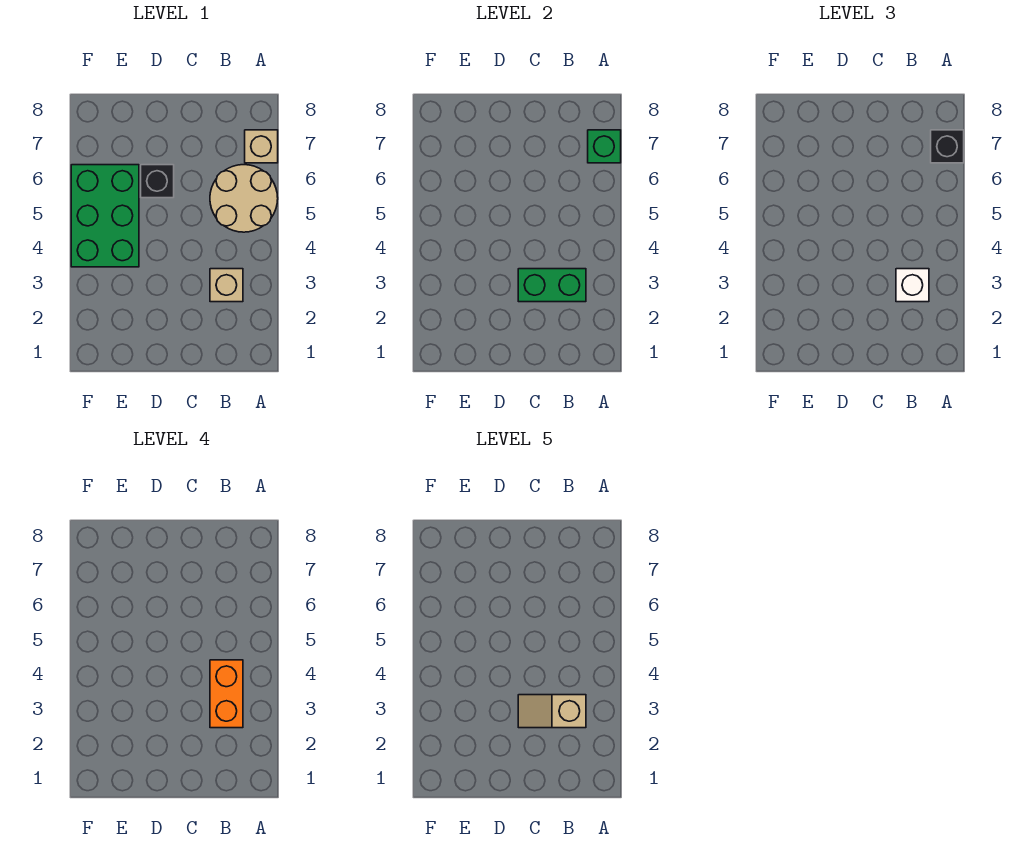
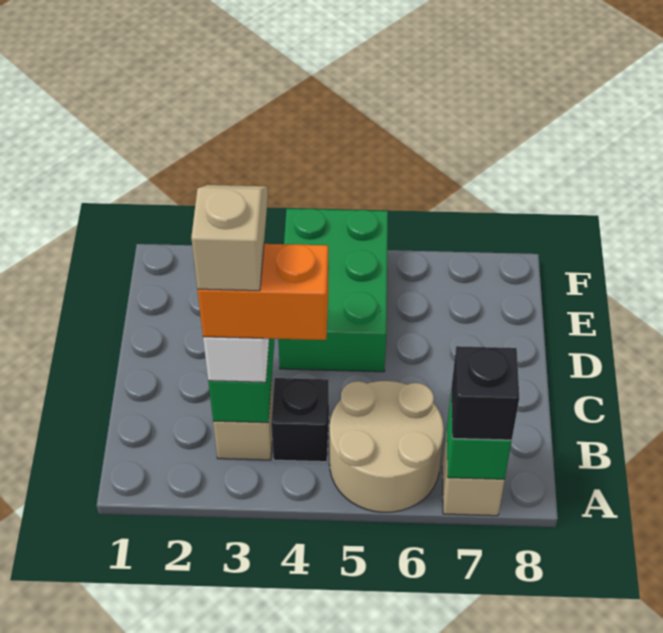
black 1x1 brick [141,165,174,198] -> black 1x1 brick moved to [271,378,329,462]
green 2x3 brick [71,165,139,267] -> green 2x3 brick turned to [278,209,388,372]

